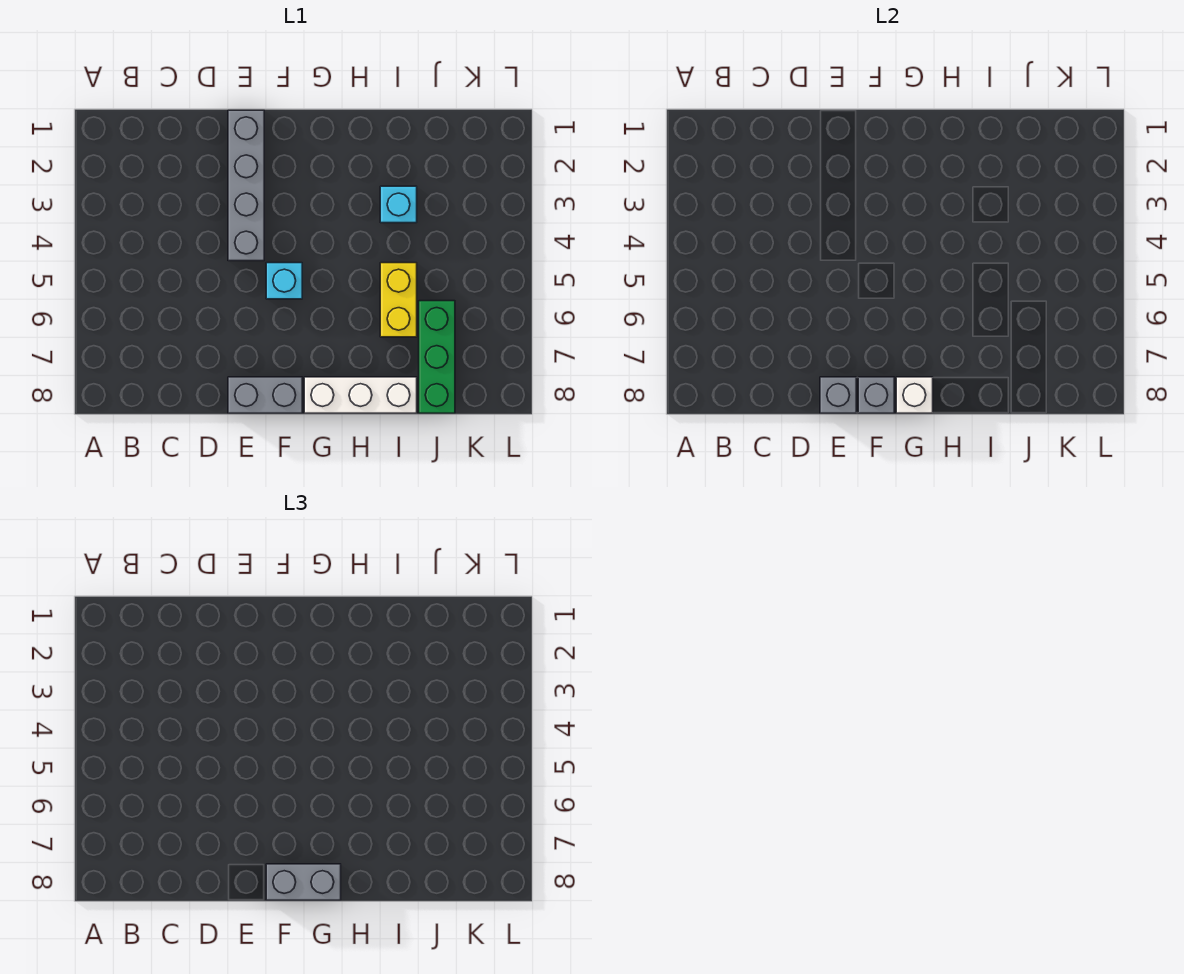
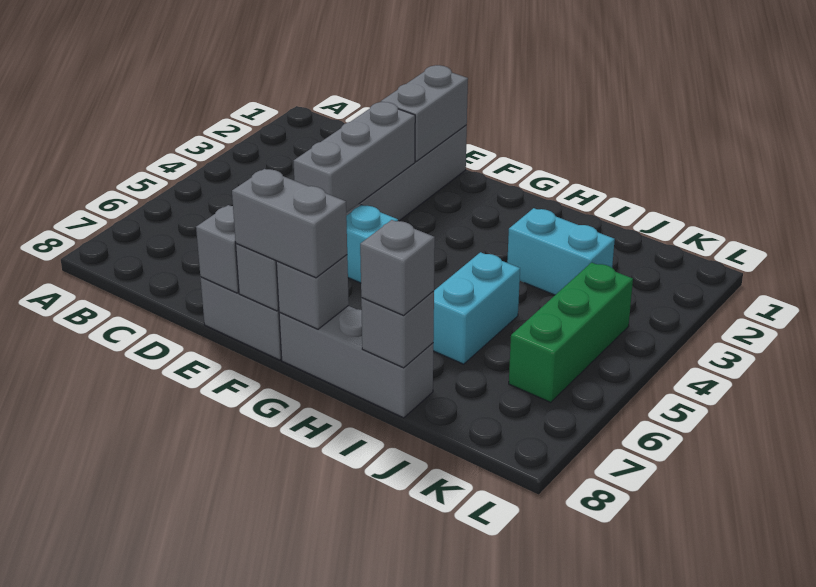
none -> grey 1x2 brick [381,65,468,162]
none -> grey 1x3 brick [294,102,415,213]
white 1x3 brick [304,377,417,413] -> grey 1x3 brick [279,306,433,418]
white 1x1 brick [896,377,933,413] -> grey 1x1 brick [276,255,349,329]
cyan 1x1 brick [380,186,417,223] -> cyan 1x2 brick [507,208,615,295]
yellow 1x2 brick [380,263,417,337] -> cyan 1x2 brick [433,252,520,364]
none -> grey 1x1 brick [361,291,434,368]
none -> grey 1x1 brick [360,220,435,316]
green 1x3 brick [419,301,455,413] -> green 1x3 brick moved to [509,262,633,402]

